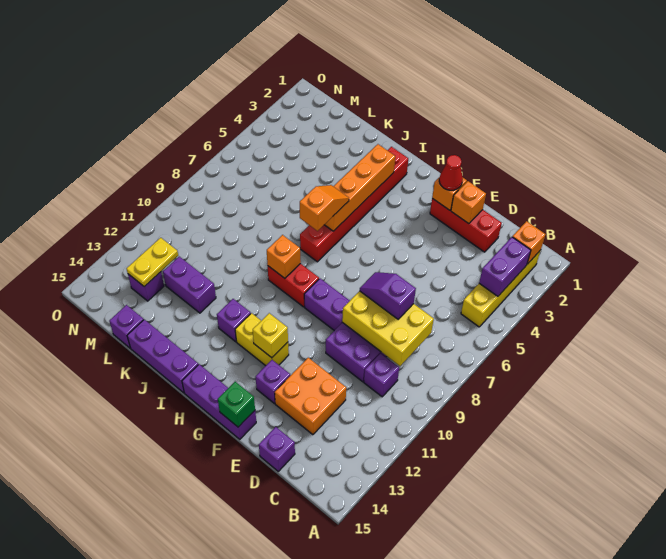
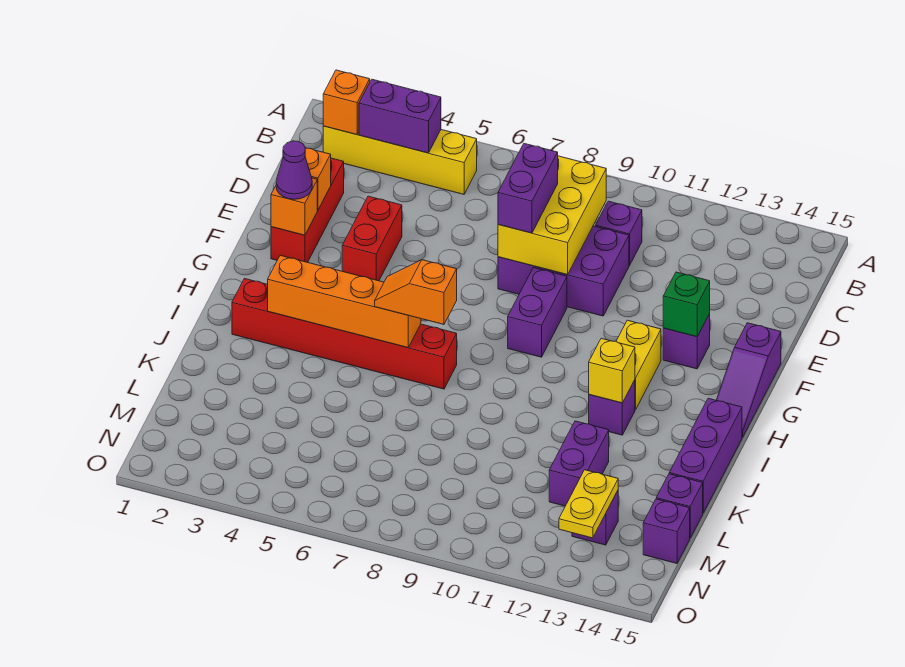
purple 1x2 slope [360,272,416,319] -> purple 1x2 brick [498,144,558,233]
orange 2x2 brick [275,358,346,435] -> none
purple 1x1 brick [259,427,295,471] -> purple 1x1 brick moved to [643,499,690,563]
red 1x1 cone [439,155,463,190] -> purple 1x1 cone [276,141,312,199]
purple 1x3 brick [182,364,256,439] -> purple 1x3 slope [717,323,781,438]
green 1x1 brick [218,382,255,427] -> green 1x1 brick moved to [663,272,710,337]
yellow 1x1 brick [253,313,288,358] -> yellow 1x1 brick moved to [589,338,635,403]
red 1x2 brick [268,264,319,307] -> red 1x2 brick moved to [342,196,402,281]
orange 1x1 brick [267,235,301,278] -> none
yellow 1x2 plate [127,238,178,287] -> yellow 1x2 plate turned to [559,470,618,538]

